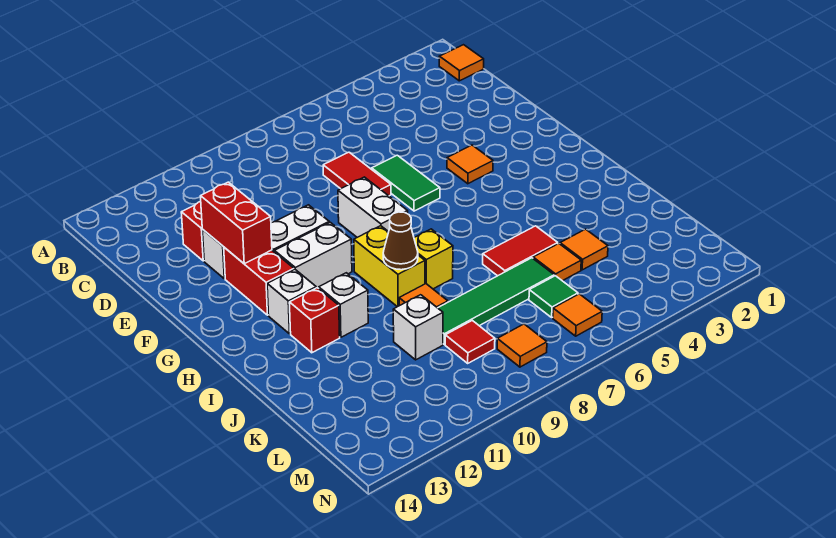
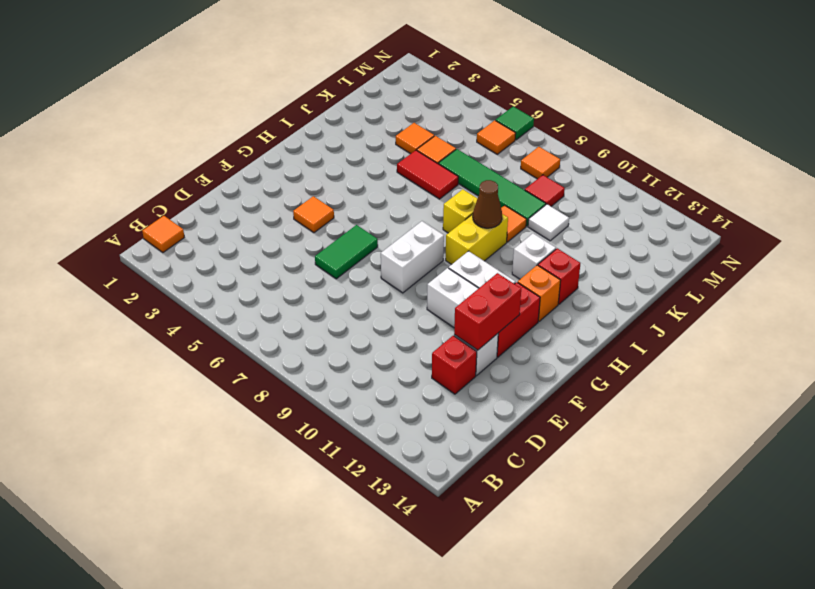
red 1x2 tile [323,152,391,196] -> none
white 1x1 brick [267,269,316,334] -> orange 1x1 brick [518,265,561,322]
white 1x1 brick [393,295,443,360] -> white 1x1 tile [528,204,569,241]
green 1x1 tile [529,276,578,318] -> green 1x1 tile moved to [496,106,534,140]

